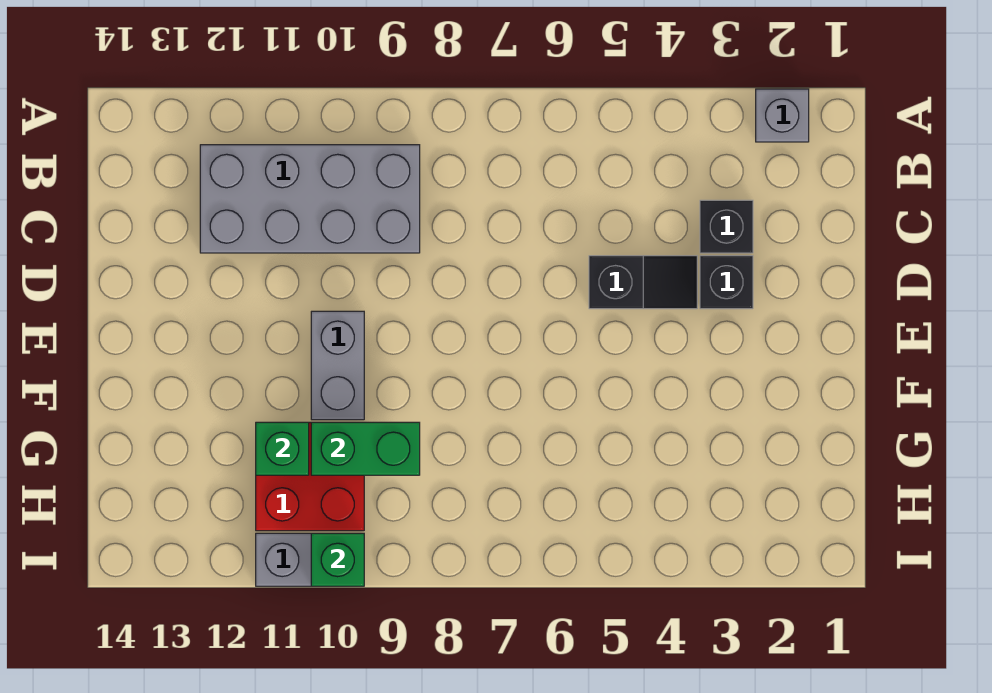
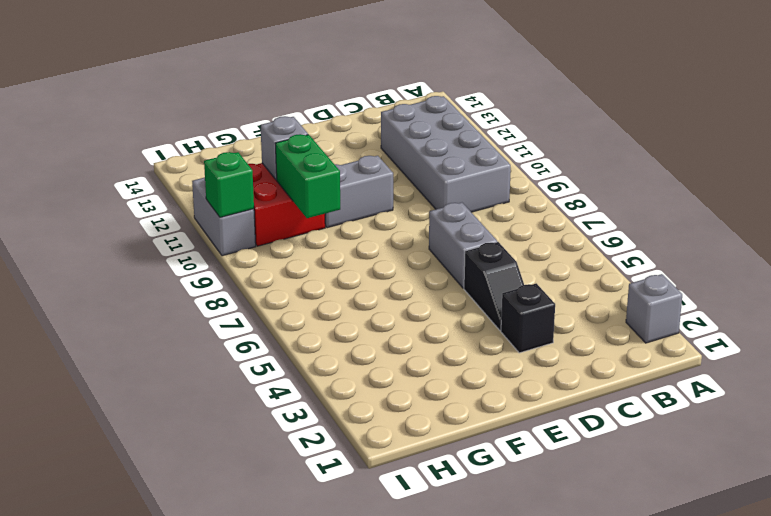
black 1x1 brick [700,200,753,253] -> none
none -> grey 1x2 brick [429,203,497,288]
green 1x1 brick [256,422,309,475] -> grey 1x1 brick [261,116,308,180]

